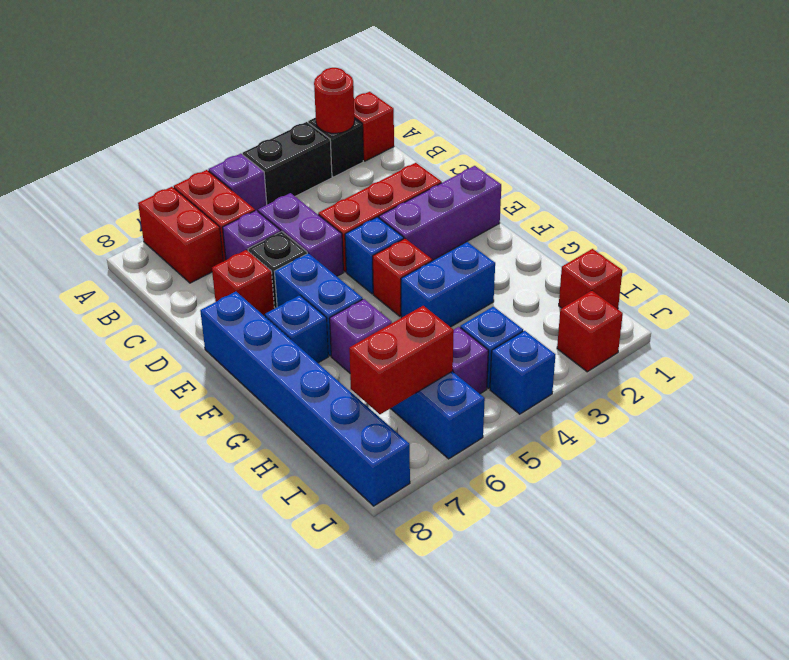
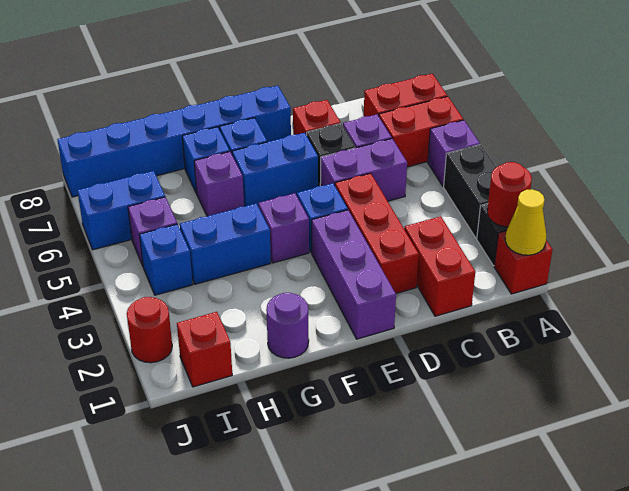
none -> yellow 1x1 cone [505,189,546,255]
red 1x1 brick [373,239,432,316] -> purple 1x1 brick [258,193,309,263]
none -> purple 1x1 round brick [266,293,309,358]
blue 1x2 brick [401,242,495,327] -> blue 1x2 brick turned to [180,203,271,284]
red 1x2 brick [349,306,454,414] -> red 1x2 brick moved to [404,216,475,316]
red 1x1 brick [557,291,623,372] -> red 1x1 round brick [127,297,172,363]
blue 1x1 brick [490,331,555,414] -> blue 1x1 brick moved to [182,127,230,193]

